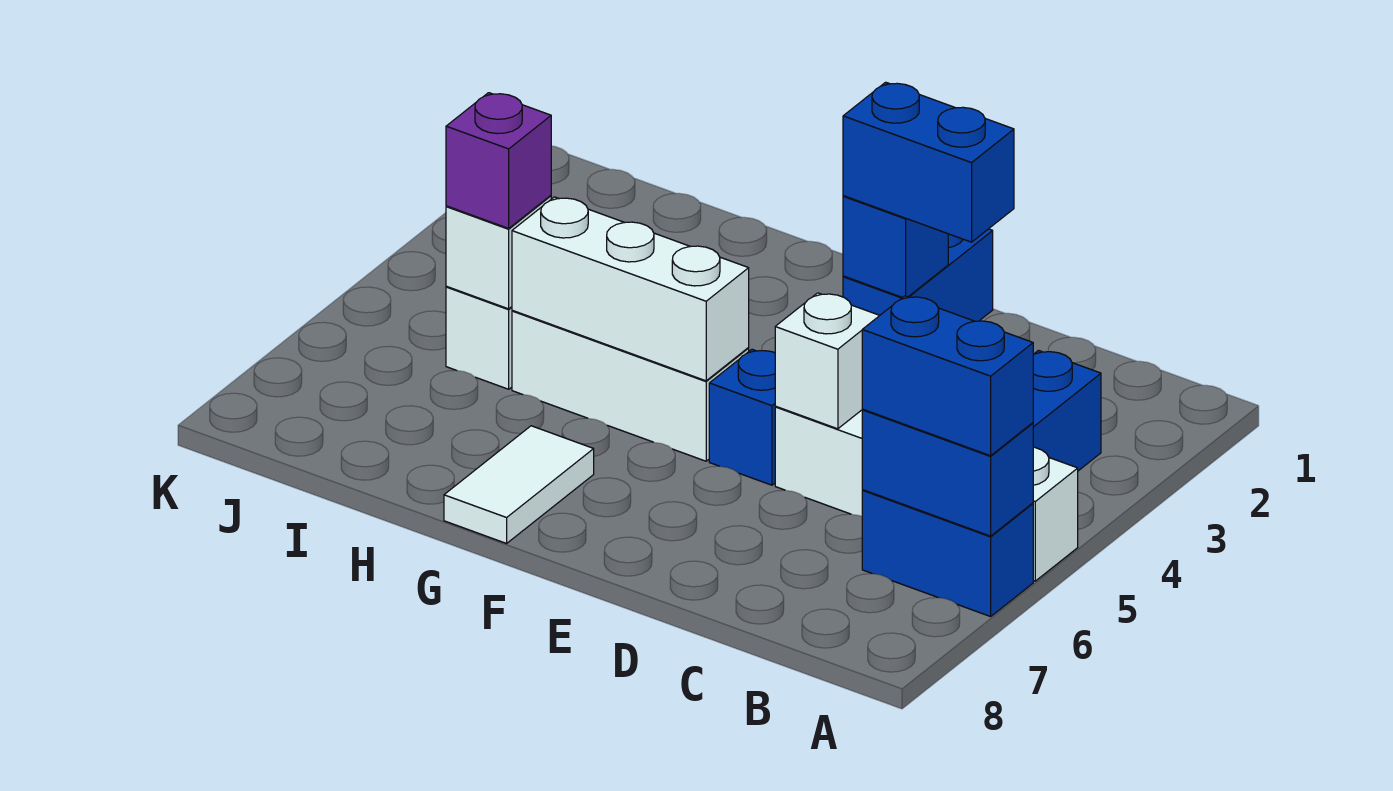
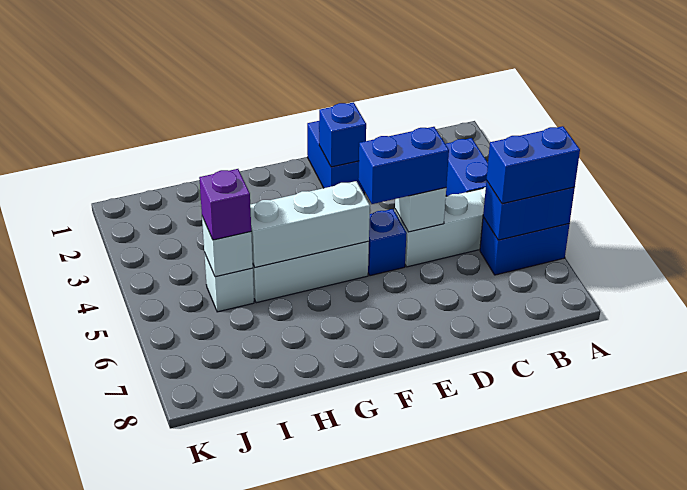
blue 1x2 brick [843,82,1014,242] -> blue 1x2 brick moved to [358,127,449,204]
white 1x2 tile [444,426,594,543] -> none

